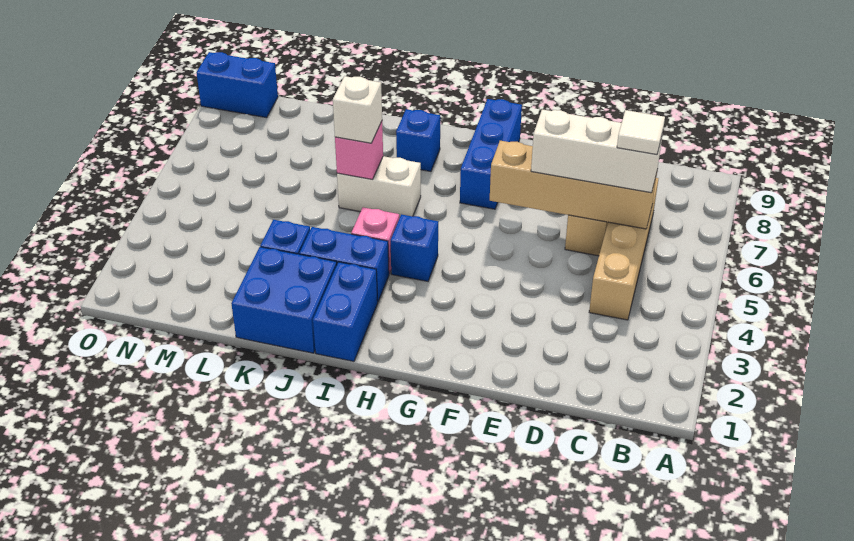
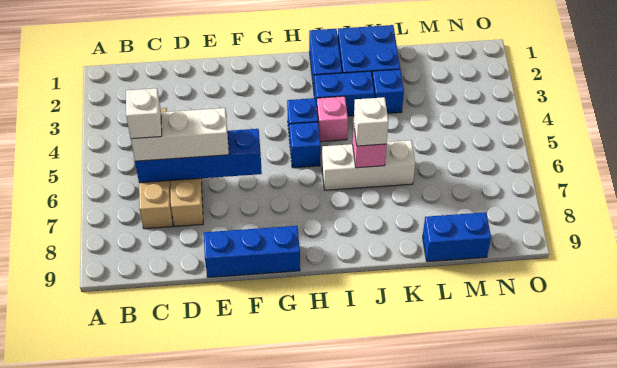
tan 1x4 brick [490,141,657,229] -> blue 1x4 brick [135,129,262,183]
white 1x1 tile [617,110,665,154] -> white 1x1 brick [126,88,162,139]
blue 1x3 brick [460,99,522,209] -> blue 1x3 brick turned to [204,226,300,277]
white 1x2 brick [337,156,421,218] -> white 1x3 brick [322,140,415,190]
blue 1x1 brick [396,109,440,171] -> blue 1x1 brick moved to [290,122,321,168]
blue 1x2 brick [196,52,278,118] -> blue 1x2 brick moved to [423,212,491,262]

